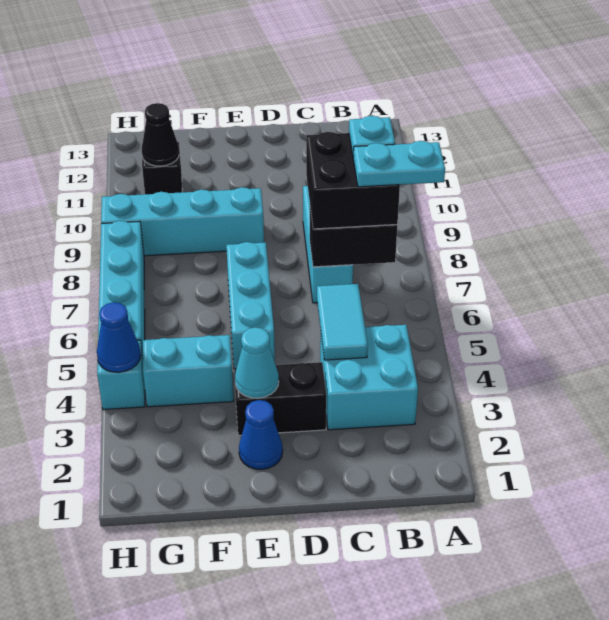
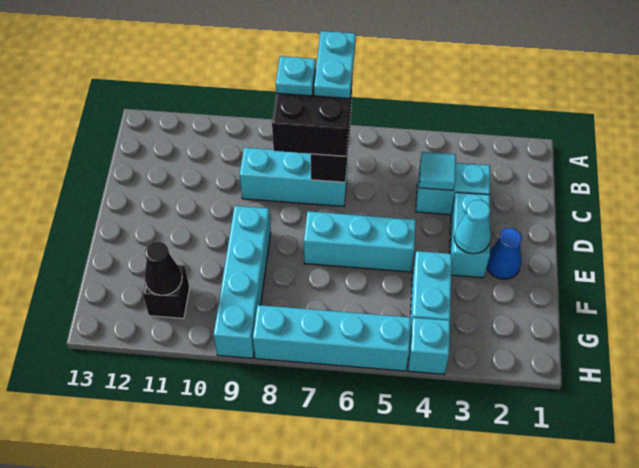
cyan 2x2 brick [320,325,418,430] -> cyan 1x2 brick [416,163,490,215]
cyan 1x2 tile [317,284,368,360] -> cyan 1x1 tile [419,152,456,190]
black 1x2 brick [234,362,326,435] -> cyan 1x2 brick [450,192,490,278]
blue 1x1 cone [97,302,141,372] -> none

